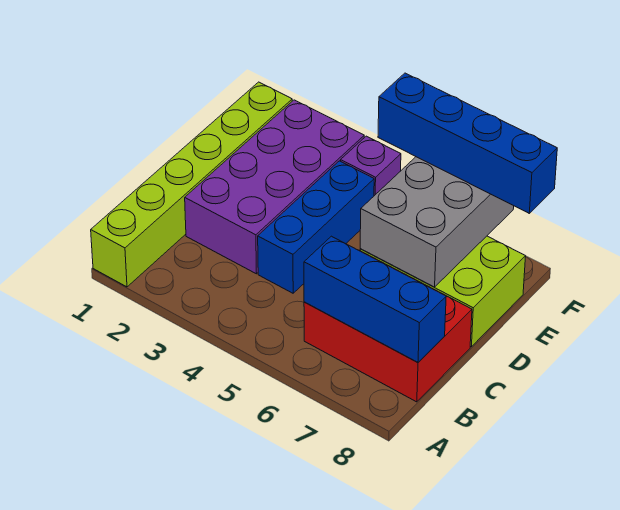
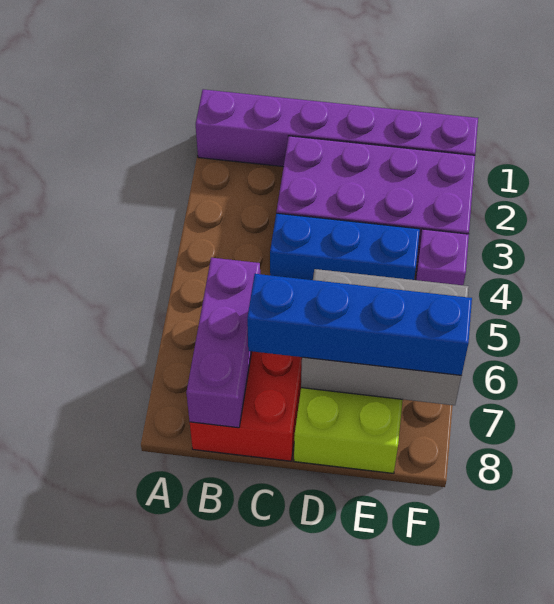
lime 1x6 brick [91,82,292,287] -> purple 1x6 brick [196,89,478,167]
blue 1x3 brick [304,236,446,362] -> purple 1x3 brick [186,258,260,428]
blue 1x4 brick [378,73,557,213] -> blue 1x4 brick turned to [247,274,472,375]

